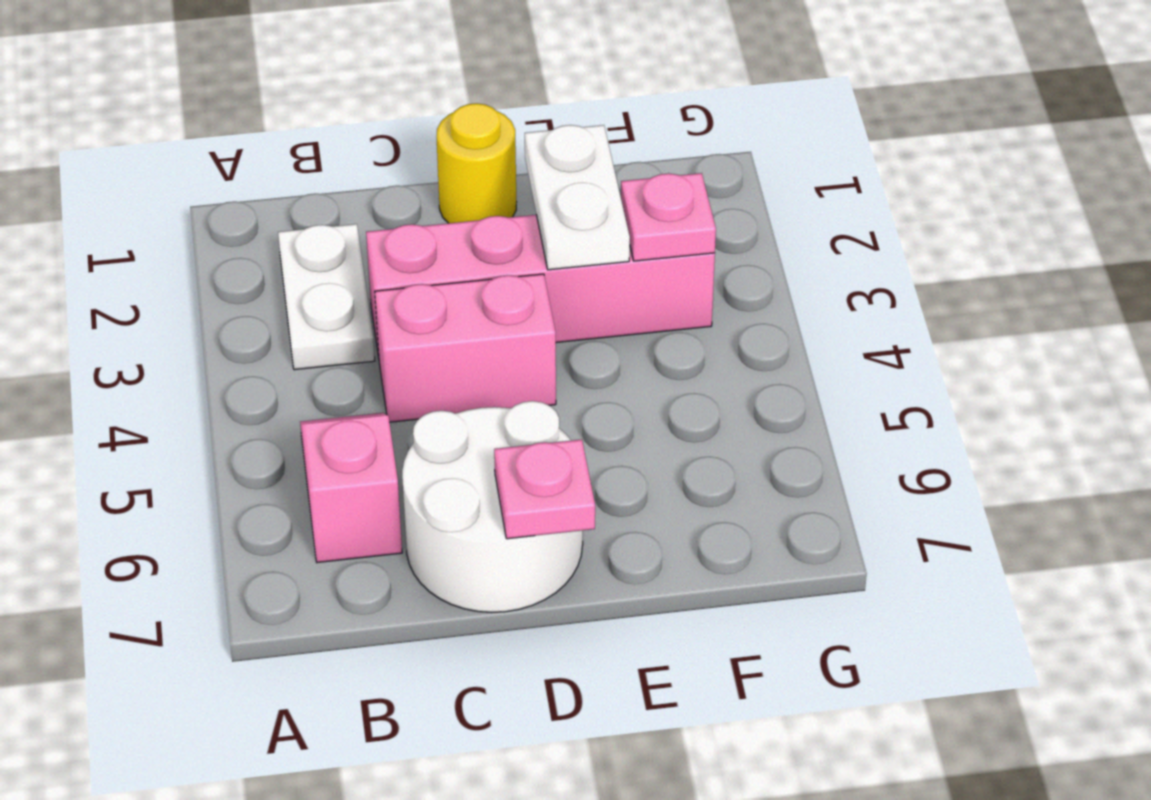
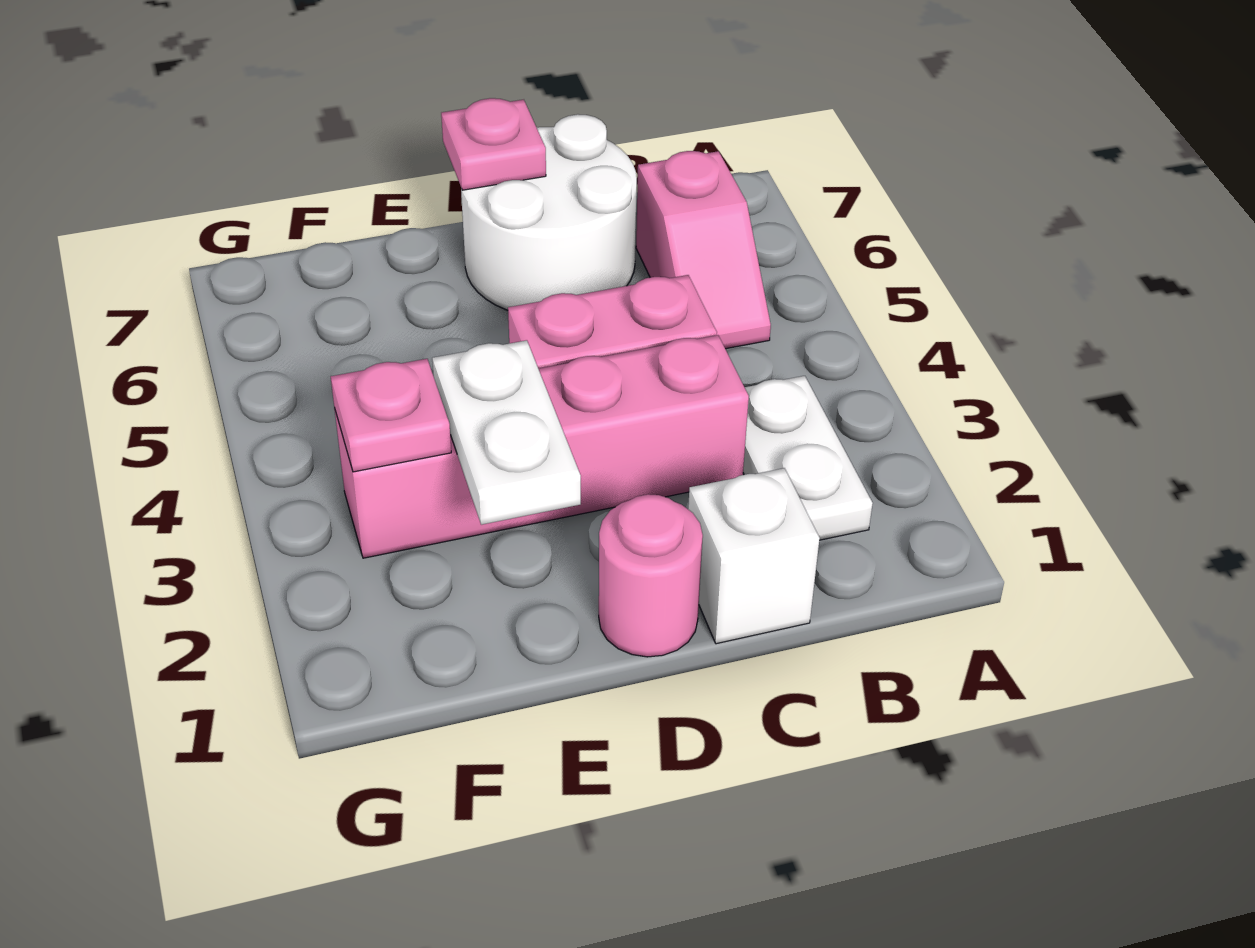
none -> white 1x1 brick [688,468,820,644]
yellow 1x1 round brick [437,103,516,223] -> pink 1x1 round brick [599,494,703,657]

